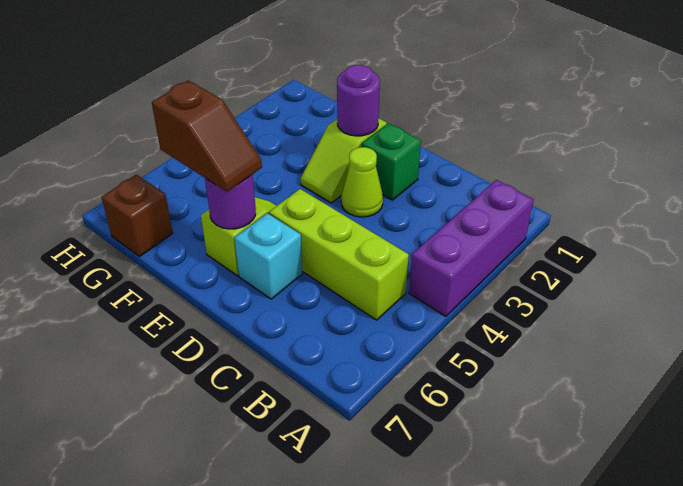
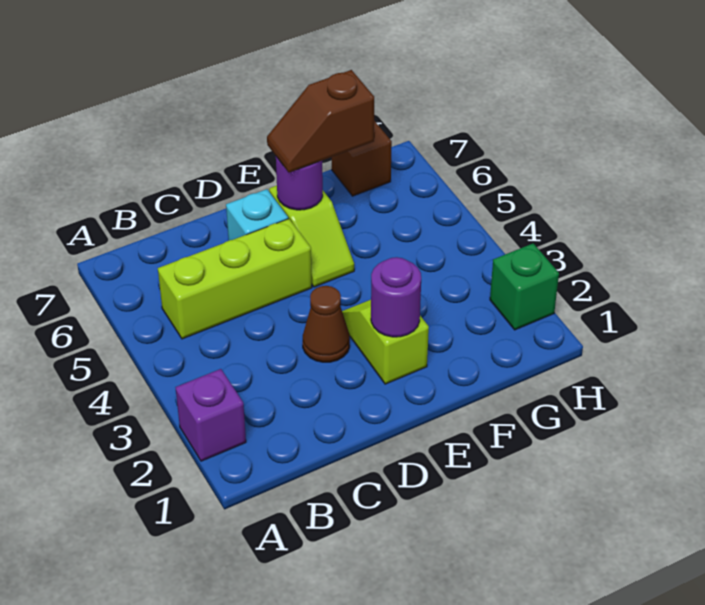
purple 1x3 brick [409,180,534,316] -> purple 1x1 brick [176,369,246,461]
green 1x1 brick [362,123,421,200] -> green 1x1 brick moved to [490,244,559,330]
lime 1x1 cone [341,147,383,217] -> brown 1x1 cone [303,286,350,362]

